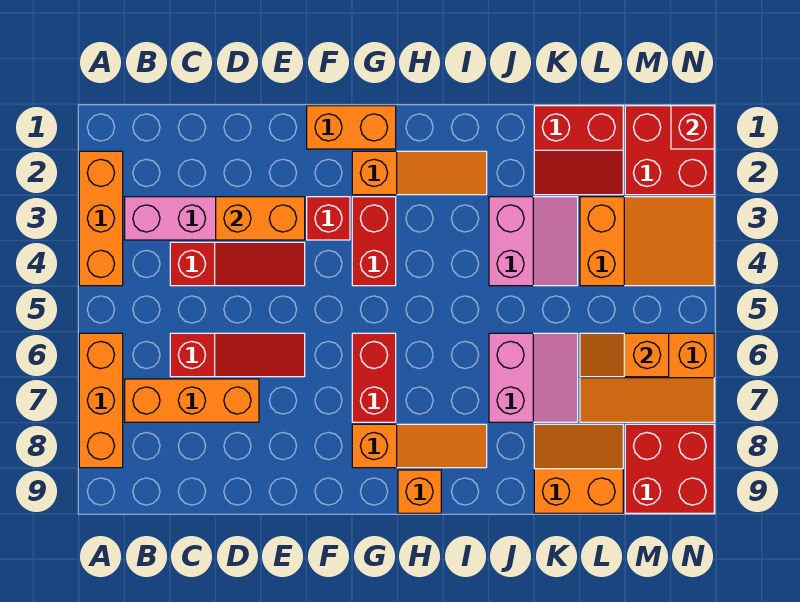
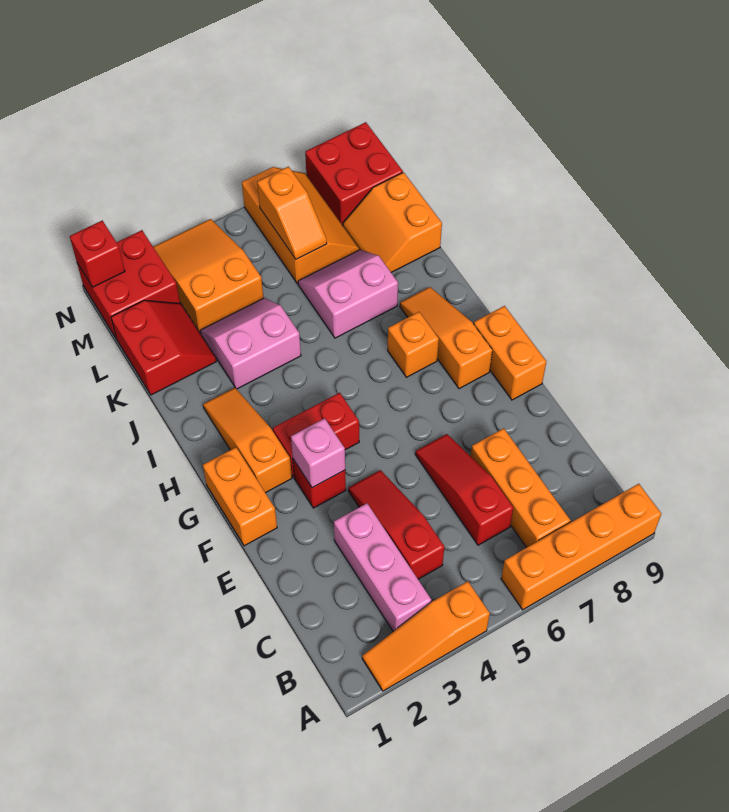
orange 1x3 brick [79,151,123,286] -> orange 1x3 slope [362,581,490,691]
orange 1x3 brick [79,333,123,468] -> orange 1x4 brick [501,484,661,610]
orange 1x2 brick [216,197,305,240] -> orange 1x2 brick moved to [474,306,546,400]
none -> pink 1x1 brick [291,418,345,488]
red 1x2 brick [352,333,396,422] -> none
orange 1x1 brick [398,470,441,513] -> orange 1x1 brick moved to [388,312,439,377]

